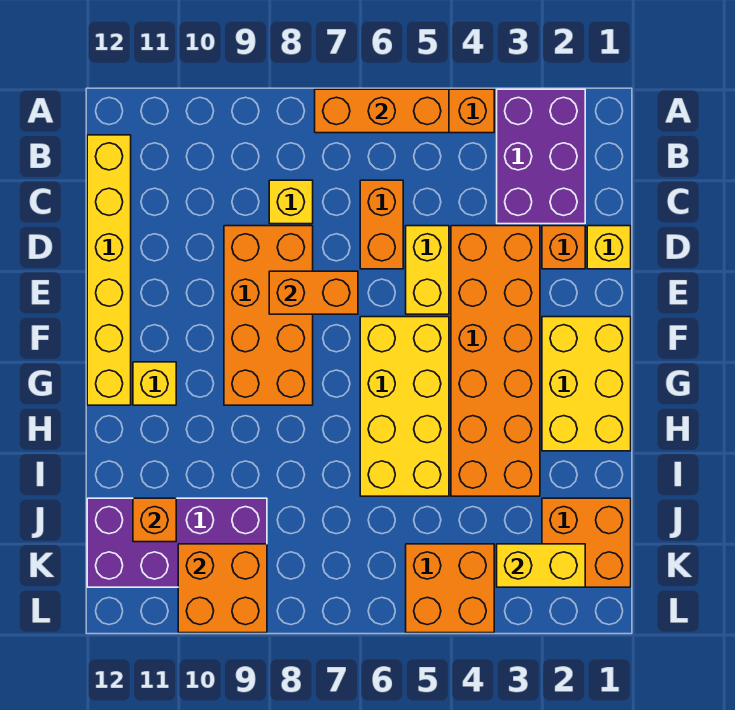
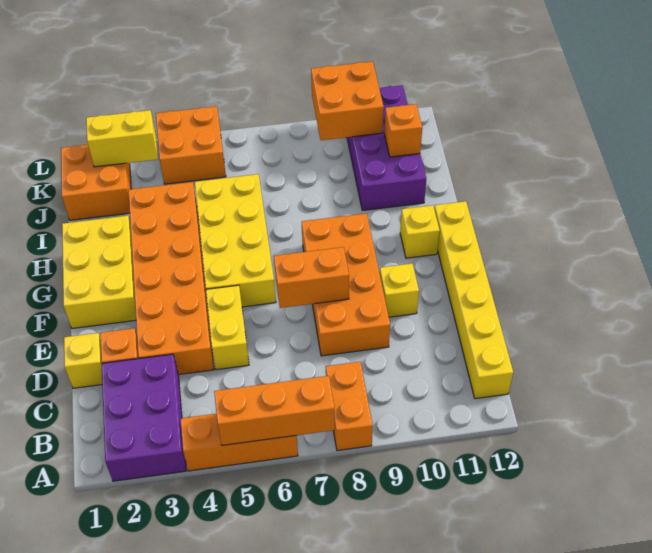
orange 1x2 brick [360,180,403,269] -> orange 1x2 brick moved to [326,362,373,451]
yellow 1x1 brick [269,180,313,224] -> yellow 1x1 brick moved to [380,264,419,317]
purple 2x4 brick [87,498,267,587] -> purple 2x4 brick turned to [347,85,426,211]

